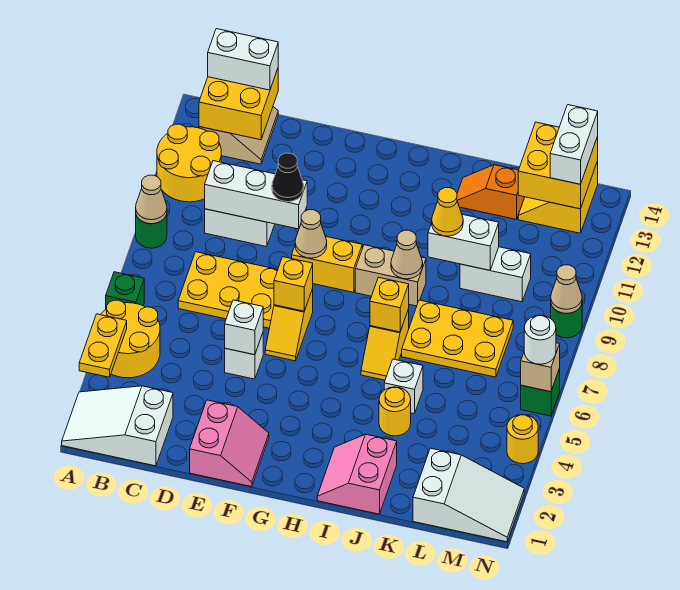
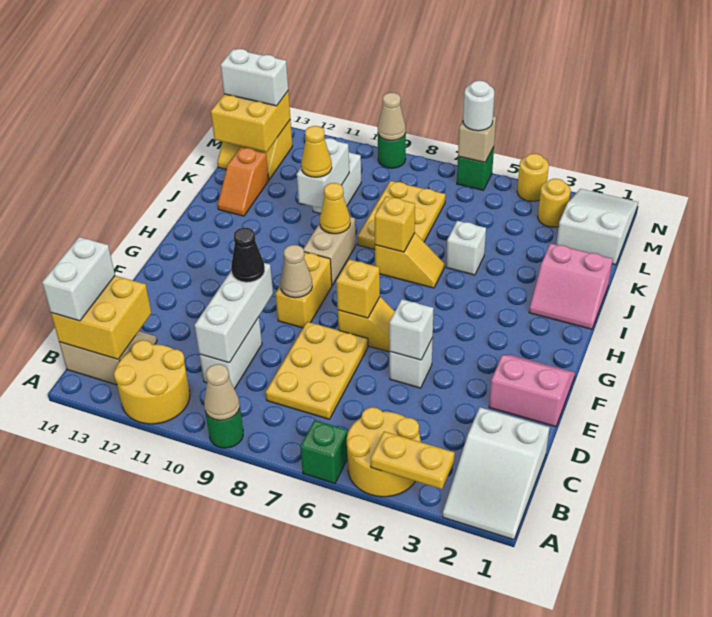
tan 1x1 cone [391,230,423,279] -> yellow 1x1 cone [320,183,350,234]
yellow 1x1 round brick [379,387,411,436] -> yellow 1x1 round brick moved to [538,179,571,227]

